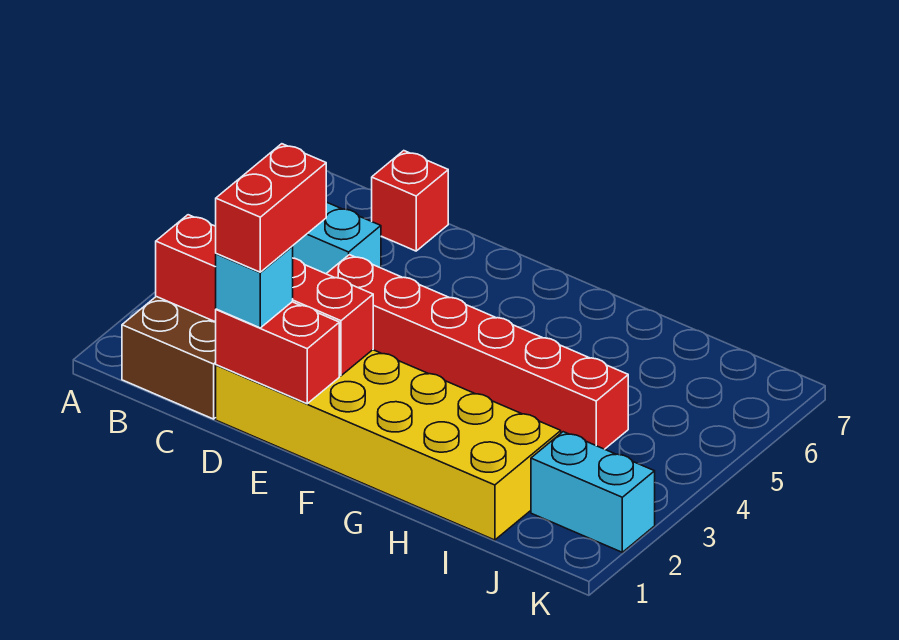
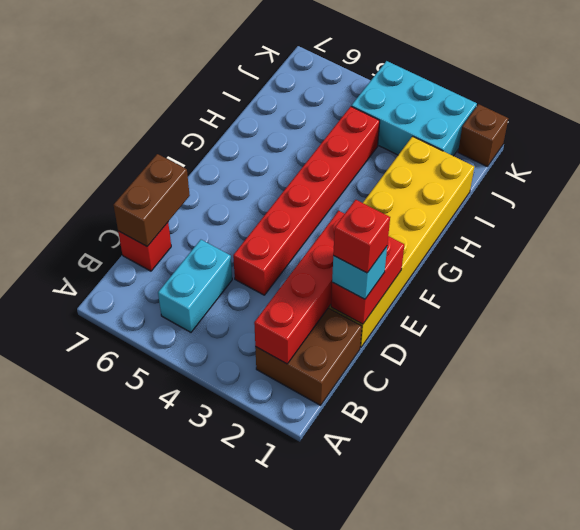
none -> brown 1x2 brick [114,154,190,246]
red 1x2 brick [216,144,326,272] -> red 1x1 brick [333,200,390,273]
cyan 1x2 brick [531,432,655,552] -> cyan 2x3 brick [351,61,477,156]
none -> brown 1x1 brick [458,104,508,167]

